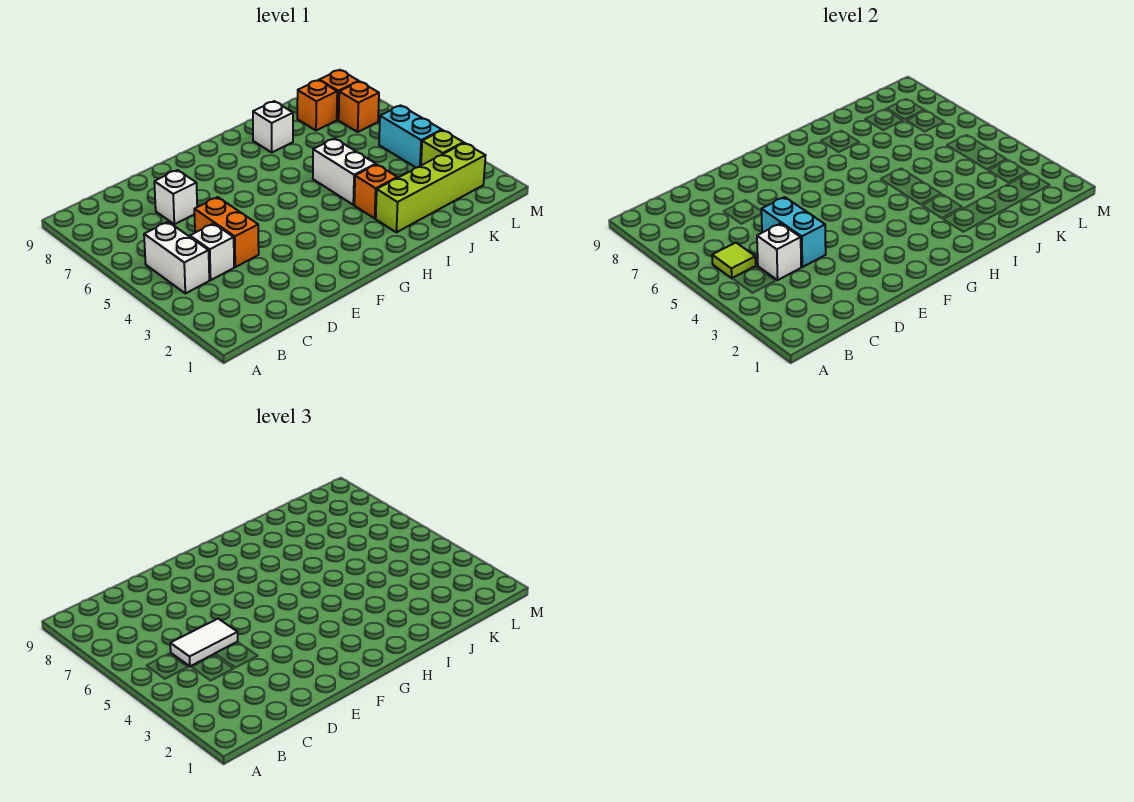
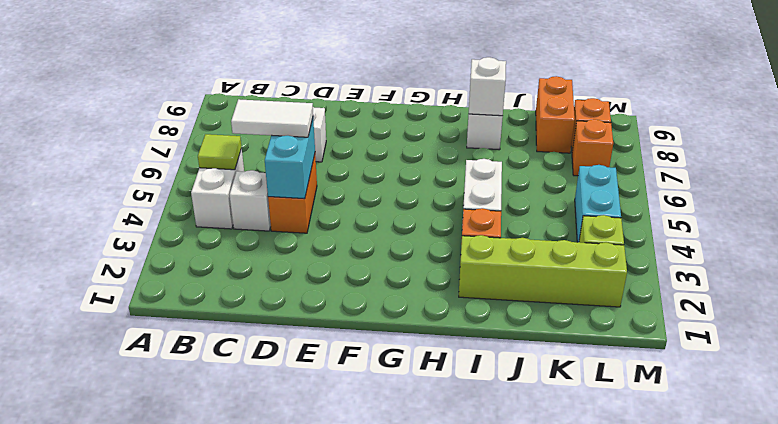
white 1x1 brick [757,223,801,280] -> white 1x1 brick moved to [469,57,506,116]
orange 1x1 brick [297,80,337,131] -> orange 1x2 brick [536,76,575,153]

